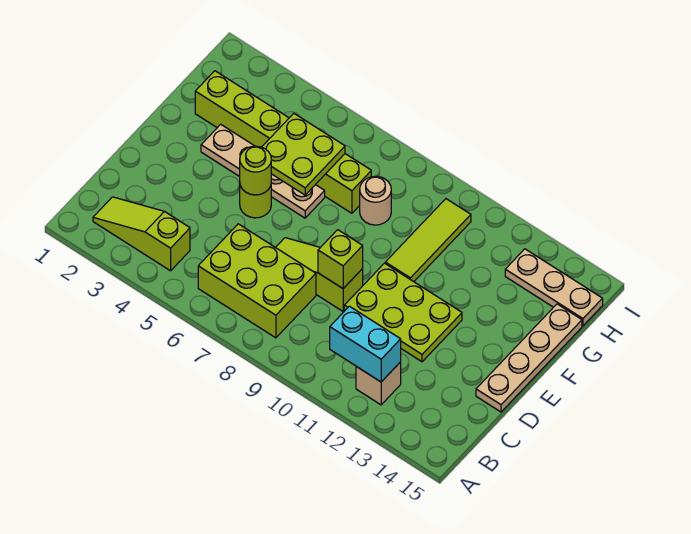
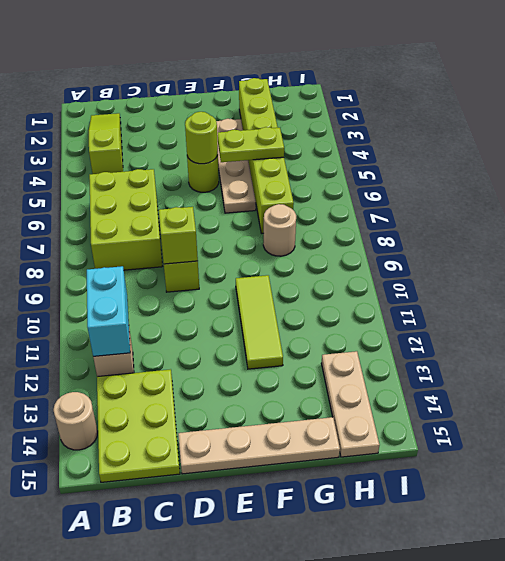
none -> tan 1x1 round brick [53,392,98,450]
lime 2x3 plate [344,263,462,362] -> lime 2x3 plate moved to [97,369,180,482]
lime 2x2 plate [262,113,345,195] -> lime 1x2 plate [218,127,284,162]
lime 1x3 tile [385,199,471,282] -> lime 1x3 tile turned to [236,275,283,369]

